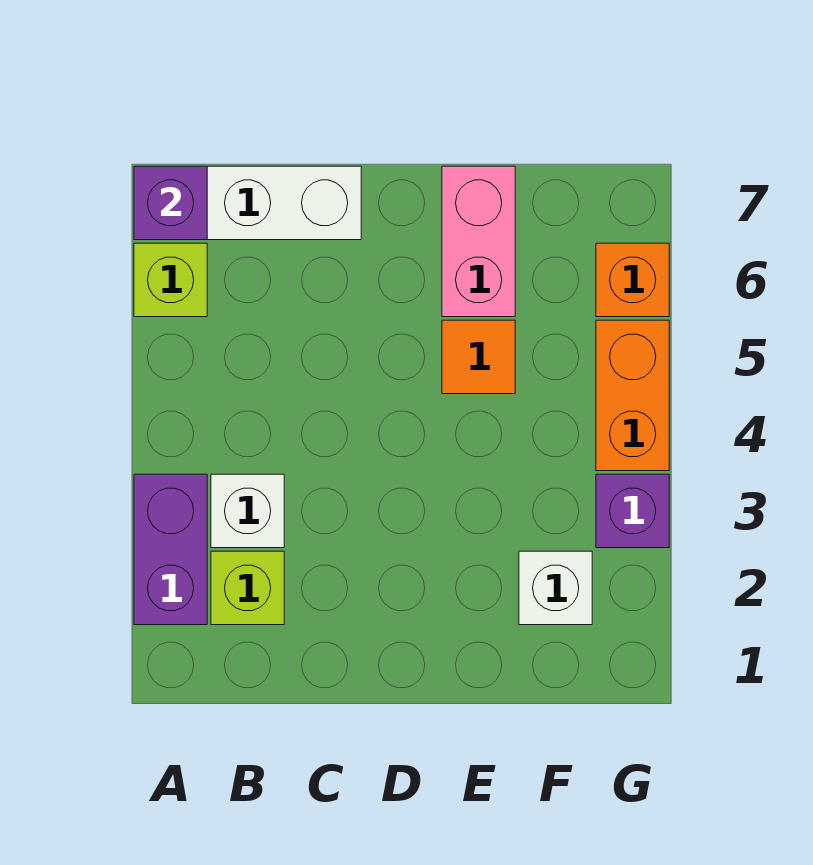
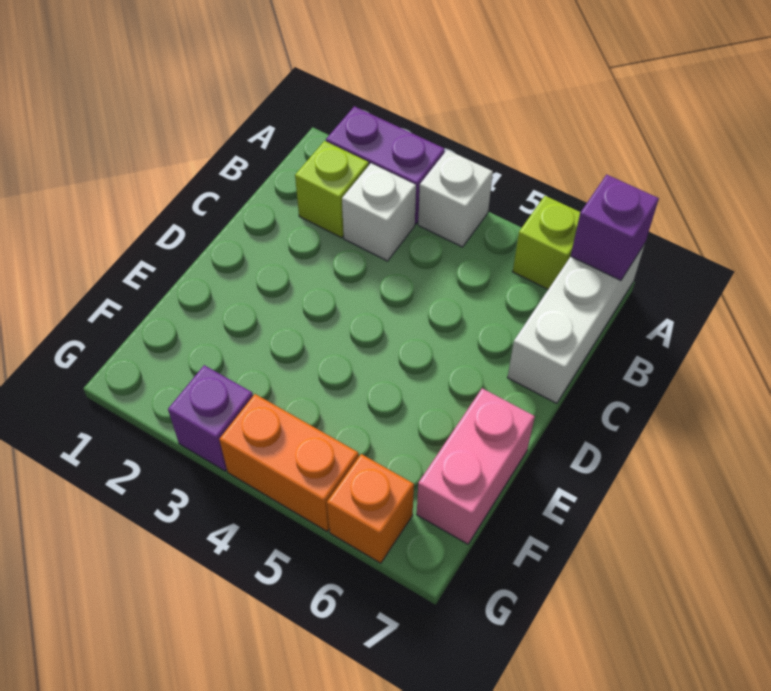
orange 1x1 tile [442,320,515,394] -> none
pink 1x2 brick [442,166,515,317] -> pink 1x2 brick turned to [417,388,535,544]
white 1x1 brick [519,551,592,625] -> white 1x1 brick moved to [418,150,493,247]

